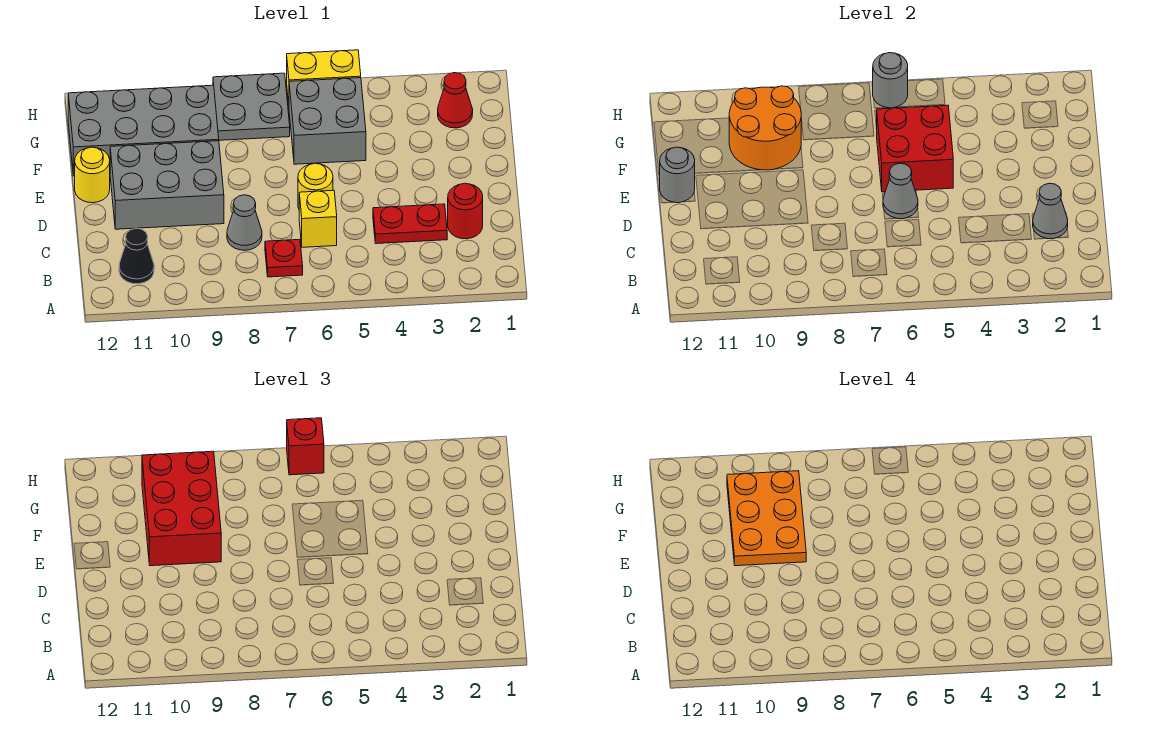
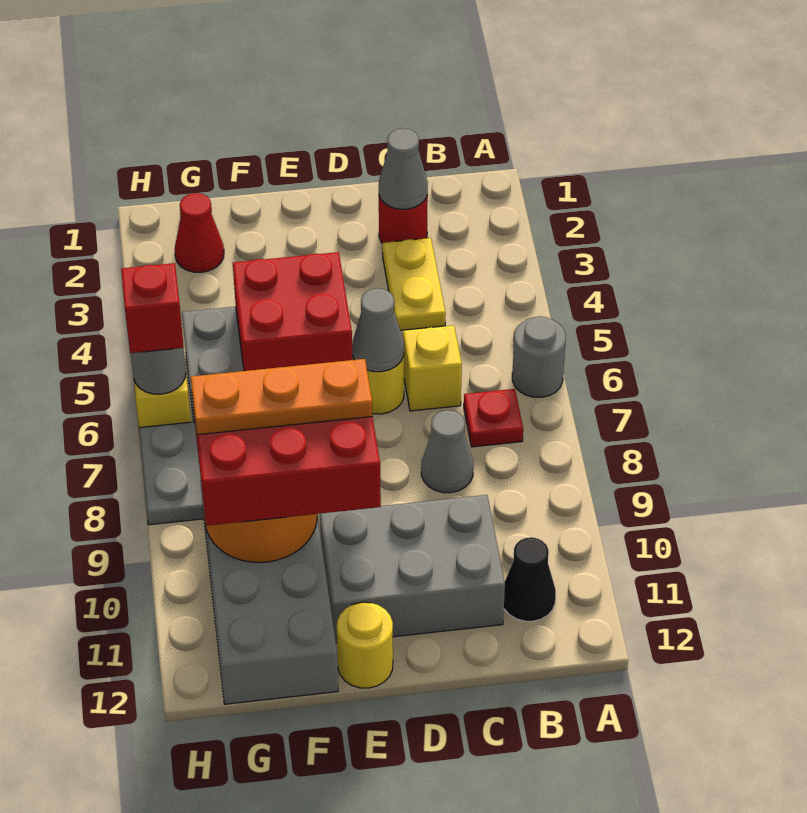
red 1x2 plate [373,204,447,244] -> yellow 1x2 plate [382,238,446,330]
grey 2x3 brick [110,141,224,229] -> grey 2x3 brick turned to [320,495,505,643]
orange 2x3 plate [727,471,806,566] -> orange 1x3 plate [191,359,373,435]
grey 1x1 round brick [660,147,695,203] -> grey 1x1 round brick moved to [512,316,566,397]

